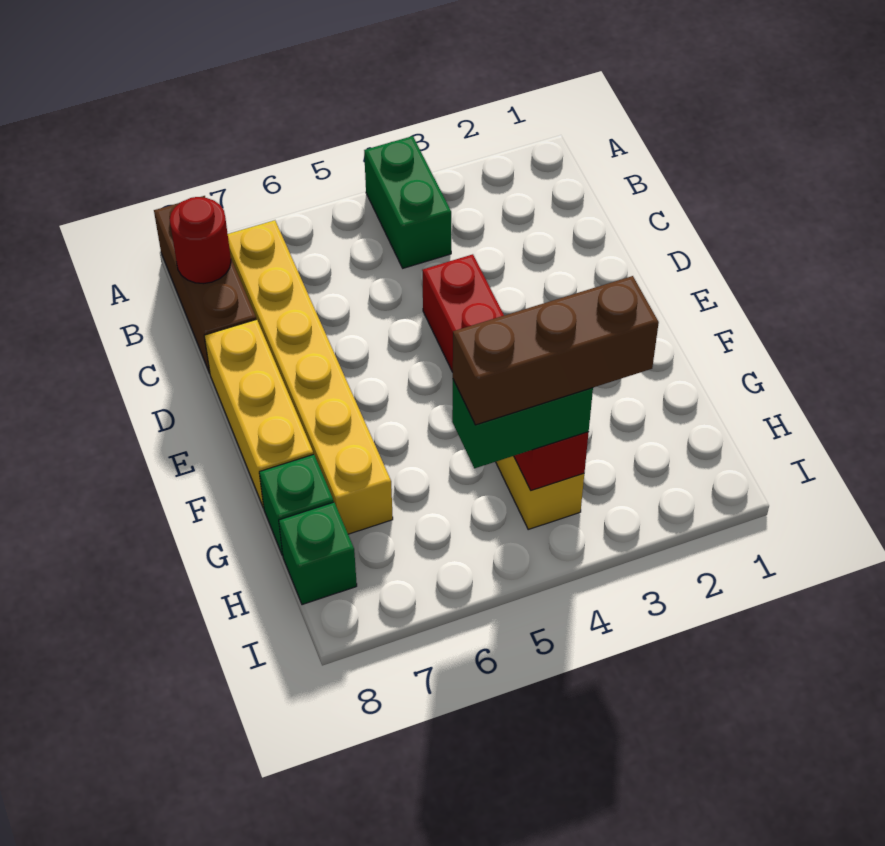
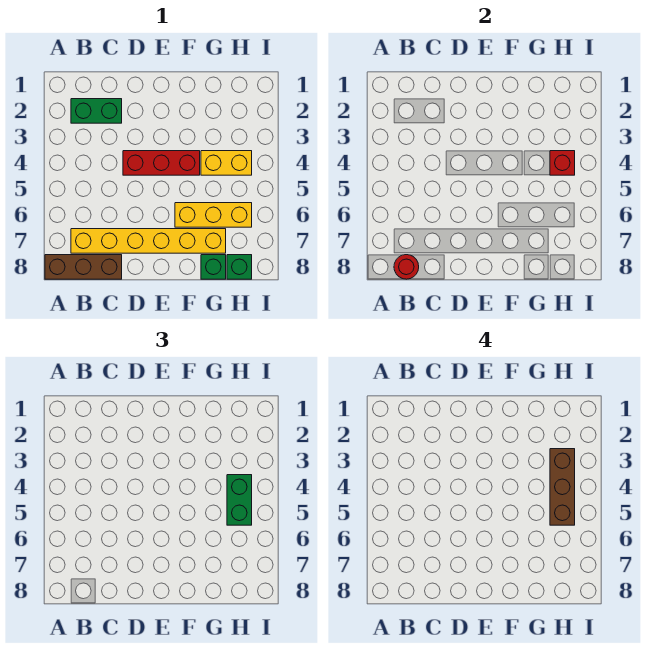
green 1x2 brick [364,136,451,268] -> green 1x2 brick moved to [71,99,122,123]
yellow 1x3 brick [204,319,313,508] -> yellow 1x3 brick moved to [175,203,252,227]

